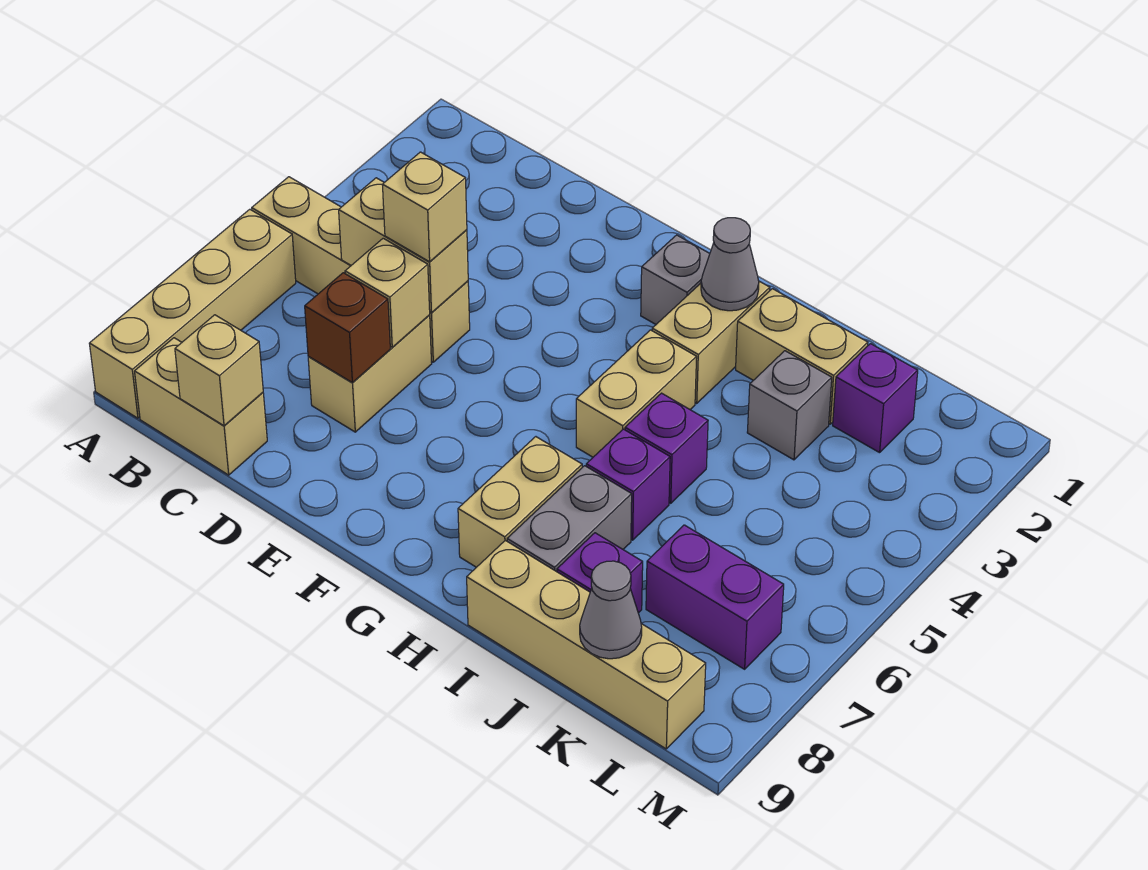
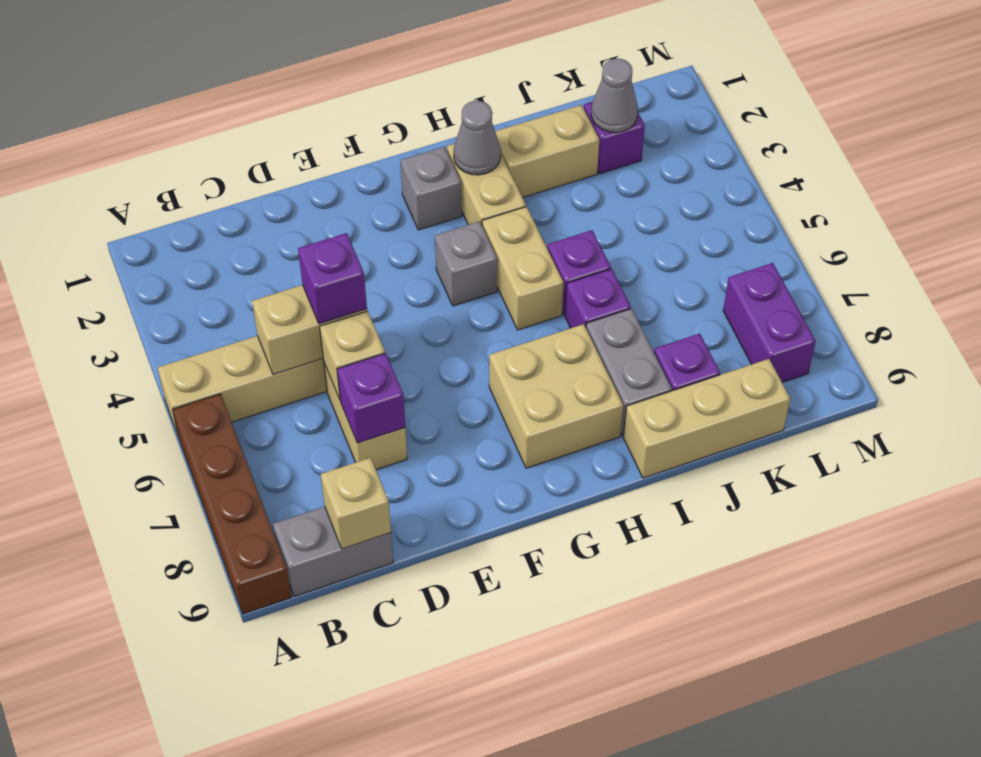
tan 1x4 brick [89,209,296,418] -> brown 1x4 brick [173,394,291,614]
tan 1x2 brick [135,338,267,475] -> grey 1x2 brick [273,507,393,597]
tan 1x1 brick [382,152,467,262] -> purple 1x1 brick [298,233,367,324]
brown 1x1 brick [305,273,390,383] -> purple 1x1 brick [337,353,405,443]
tan 1x2 brick [458,437,582,567] -> tan 2x2 brick [489,324,623,468]
tan 1x4 brick [467,540,706,749] -> tan 1x3 brick [624,359,790,478]
grey 1x1 brick [747,351,832,460] -> grey 1x1 brick moved to [435,221,497,306]
purple 1x2 brick [646,525,784,669] -> purple 1x2 brick turned to [723,263,816,382]
grey 1x1 cone [580,561,642,659] -> grey 1x1 cone moved to [591,59,638,133]

